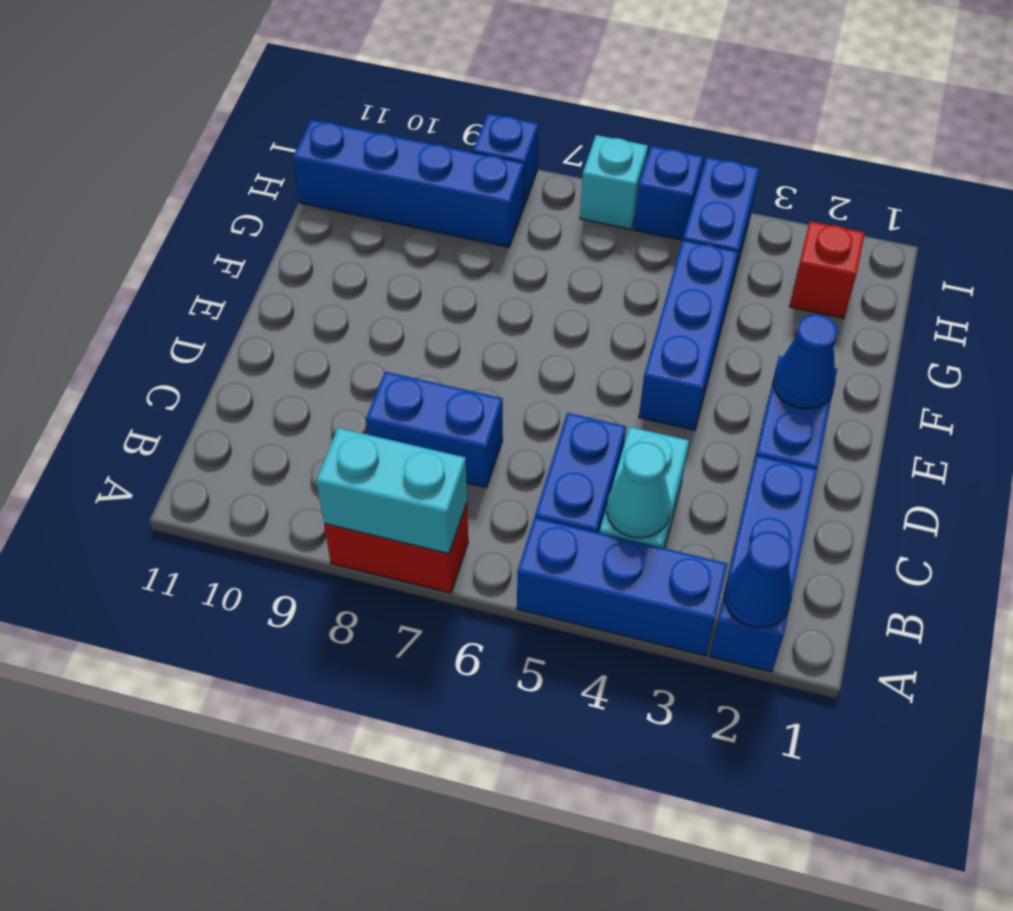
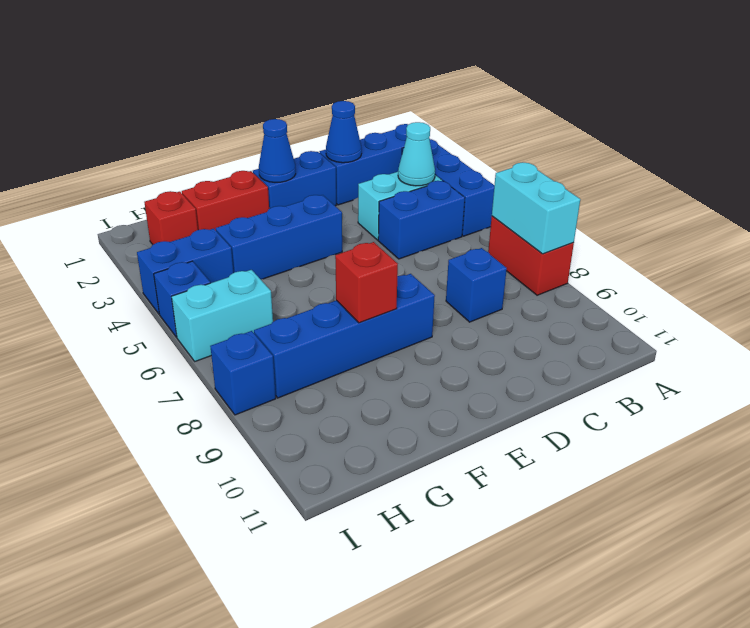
blue 1x1 cone [725,531,792,628] -> blue 1x1 cone moved to [326,101,362,163]
blue 1x2 brick [366,372,503,488] -> blue 1x1 brick [446,248,507,322]
none -> red 1x2 brick [182,171,269,230]
none -> red 1x1 brick [335,242,398,323]
blue 1x4 brick [293,120,524,247] -> blue 1x4 brick turned to [254,274,435,398]
cyan 1x1 brick [580,135,648,229] -> cyan 1x2 brick [172,270,273,361]

